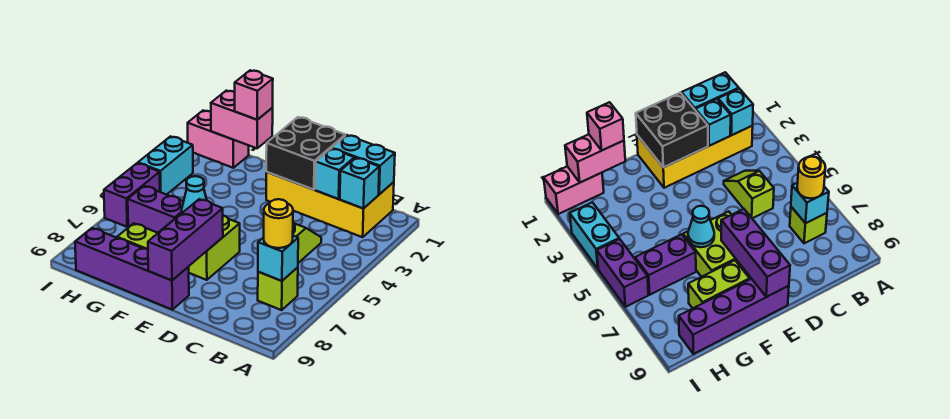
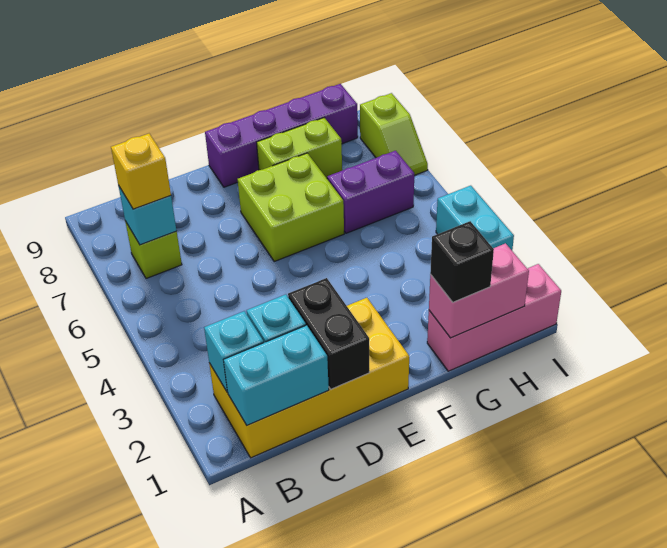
yellow 1x1 round brick [264,199,293,248] -> yellow 1x1 brick [111,134,171,209]
lime 1x2 slope [293,223,321,263] -> lime 1x2 slope moved to [360,93,428,175]
black 2x2 brick [266,117,345,190] -> black 1x2 brick [288,278,369,389]
purple 1x3 brick [148,199,223,280] -> none
cyan 1x1 cone [181,176,207,214] -> none
pink 1x1 brick [235,70,273,120] -> black 1x1 brick [430,221,494,302]
pink 1x2 brick [188,111,249,168] -> pink 1x3 brick [427,264,561,371]
purple 1x2 brick [104,163,160,227] -> none

